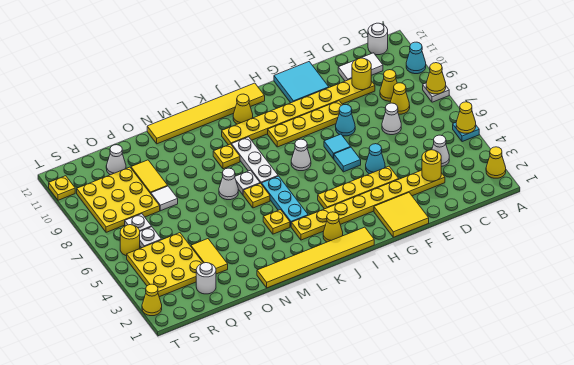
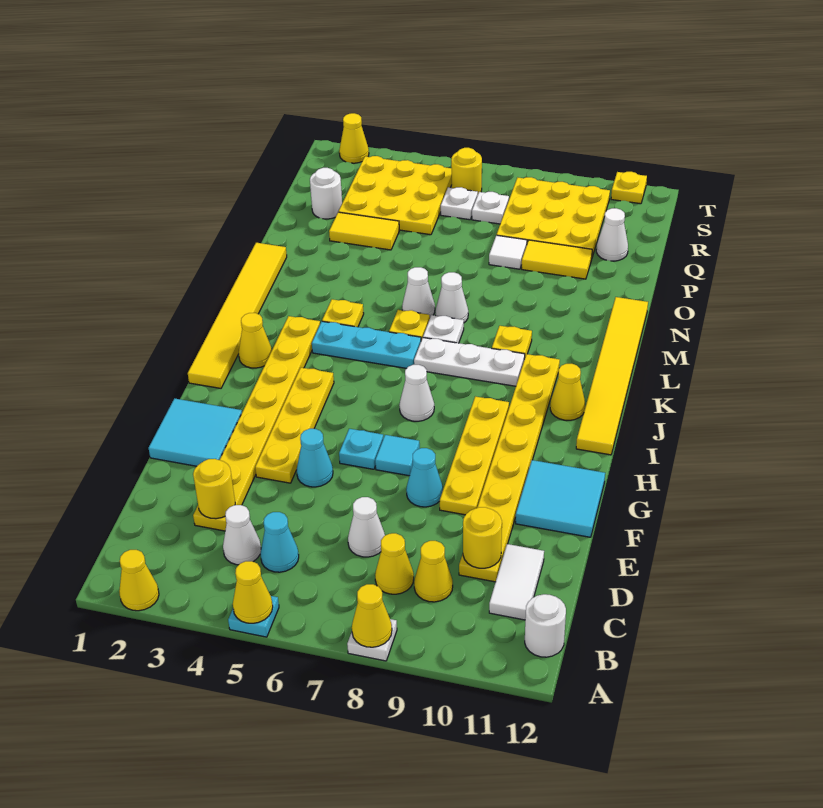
cyan 1x1 cone [406,42,426,74] -> cyan 1x1 cone moved to [260,512,299,572]
yellow 2x2 tile [374,193,429,237] -> cyan 2x2 tile [149,398,242,466]
cyan 1x1 tile [334,147,361,172] -> cyan 1x1 plate [339,429,383,469]
none -> white 1x1 cone [402,267,435,317]

